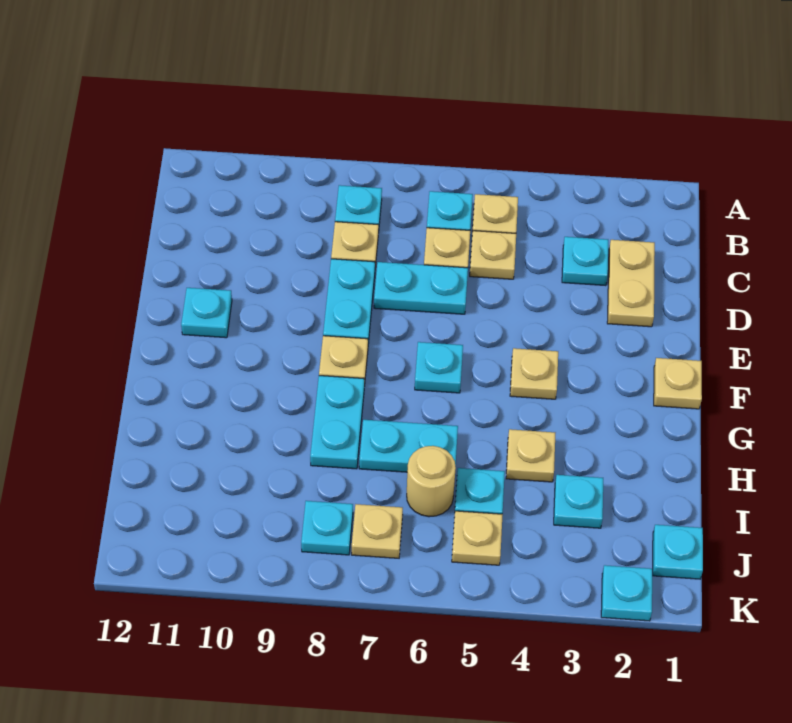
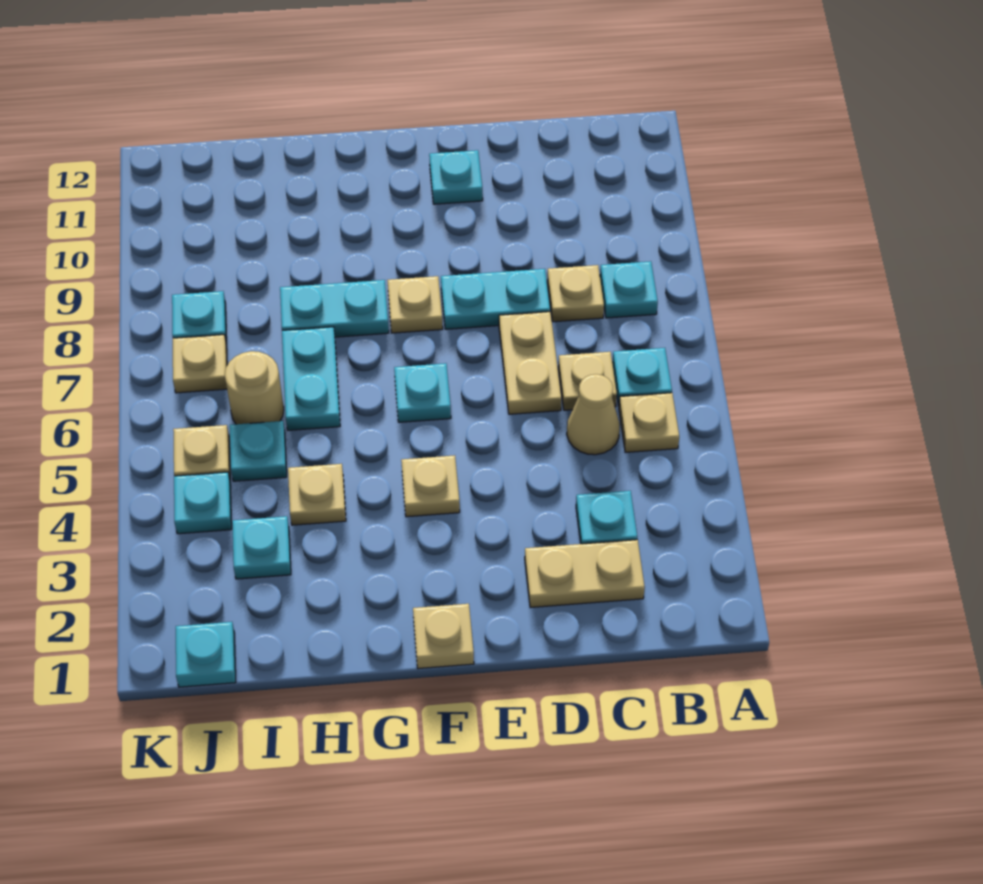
tan 1x1 plate [470,231,516,279] -> tan 1x1 cone [567,374,620,455]
cyan 1x2 plate [374,262,468,314] -> tan 1x2 plate [499,312,562,414]
cyan 1x1 plate [601,565,652,621] -> cyan 1x1 plate moved to [174,472,232,534]

